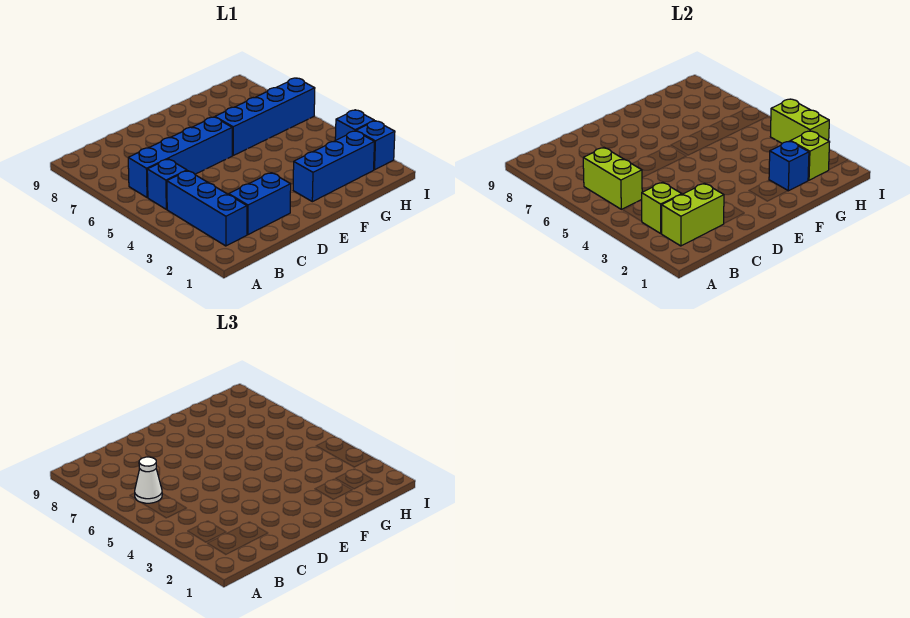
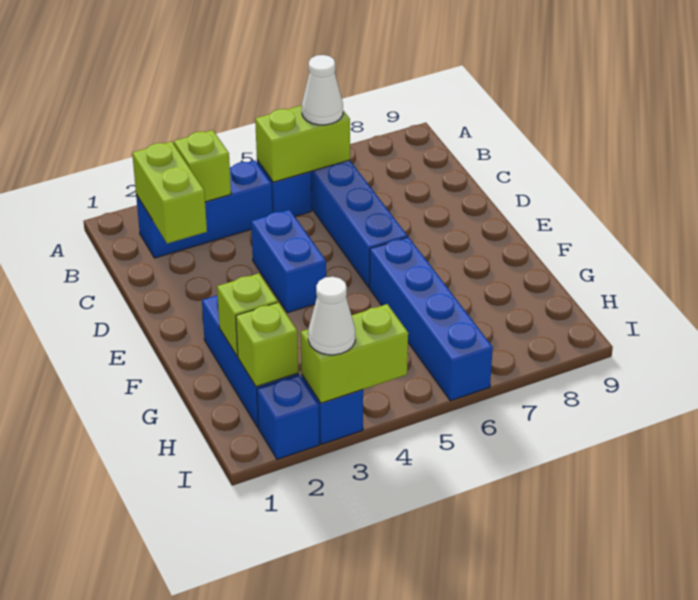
blue 1x2 brick [229,173,291,235] -> blue 1x2 brick moved to [251,210,326,313]
blue 1x1 brick [769,141,809,191] -> lime 1x1 brick [217,273,278,356]
none -> white 1x1 cone [308,277,355,355]

